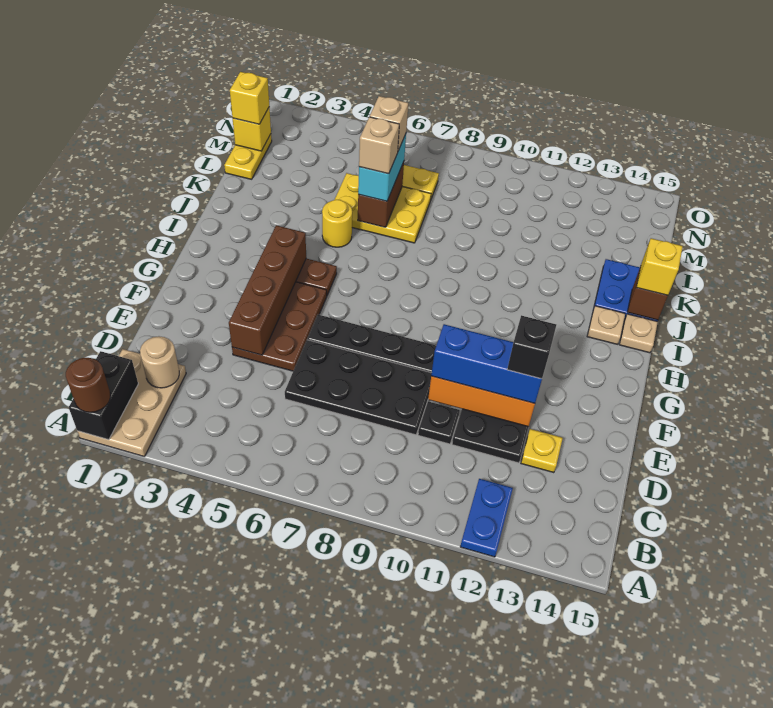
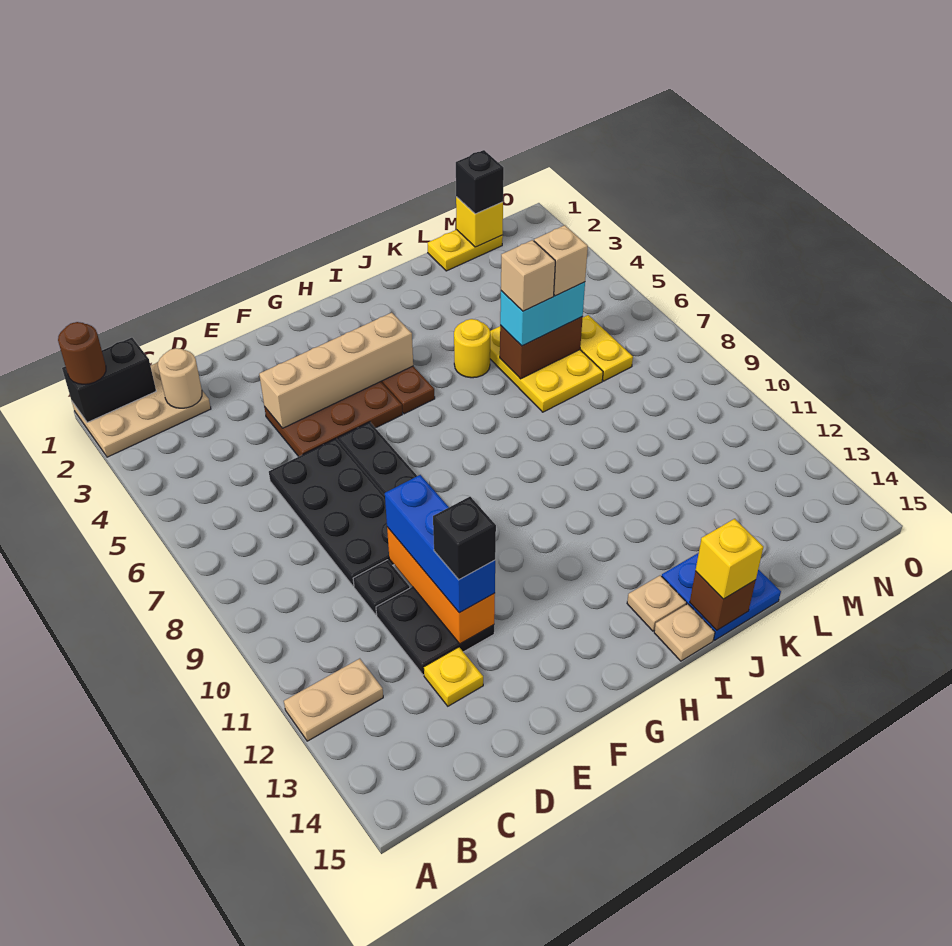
blue 1x2 plate [460,479,513,557] -> tan 1x2 plate [284,659,383,741]
brown 1x4 brick [229,225,306,355] -> tan 1x4 brick [259,312,413,428]
yellow 1x1 brick [230,72,269,124] -> black 1x1 brick [456,150,504,214]

